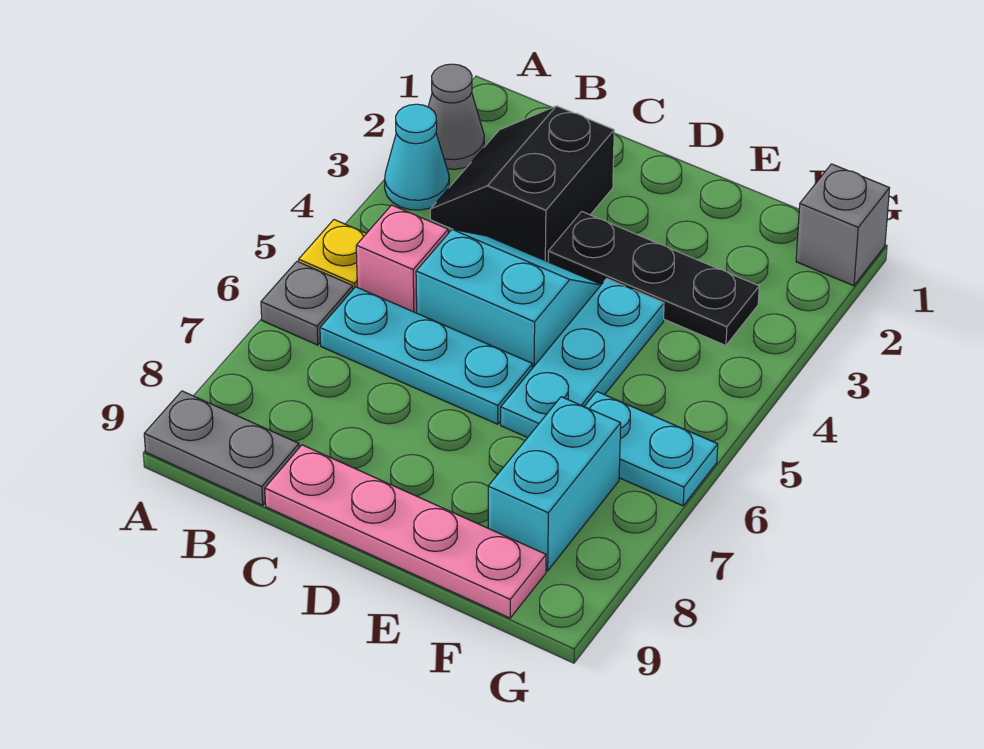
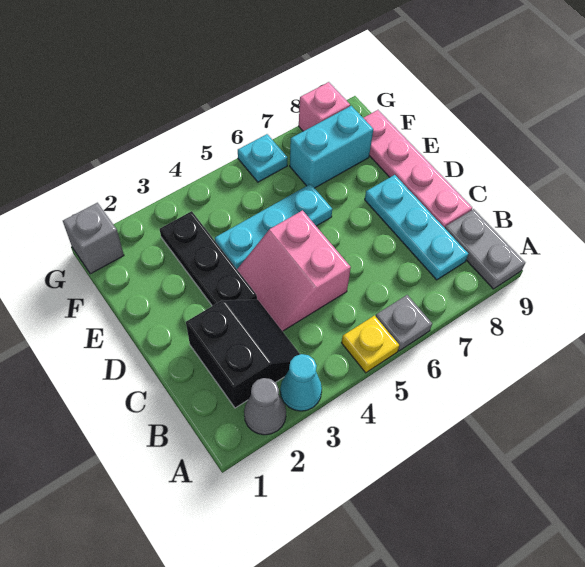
black 2x2 slope [430,106,614,262] -> black 2x2 slope turned to [186,300,300,408]
pink 1x1 brick [356,205,448,313] -> pink 1x1 brick moved to [299,82,350,131]
cyan 1x3 plate [320,287,533,424] -> cyan 1x3 plate moved to [365,175,468,280]
cyan 2x2 slope [416,229,601,368] -> pink 2x2 slope [237,210,351,331]
cyan 1x2 plate [584,392,718,506] -> cyan 1x1 plate [238,134,288,182]

